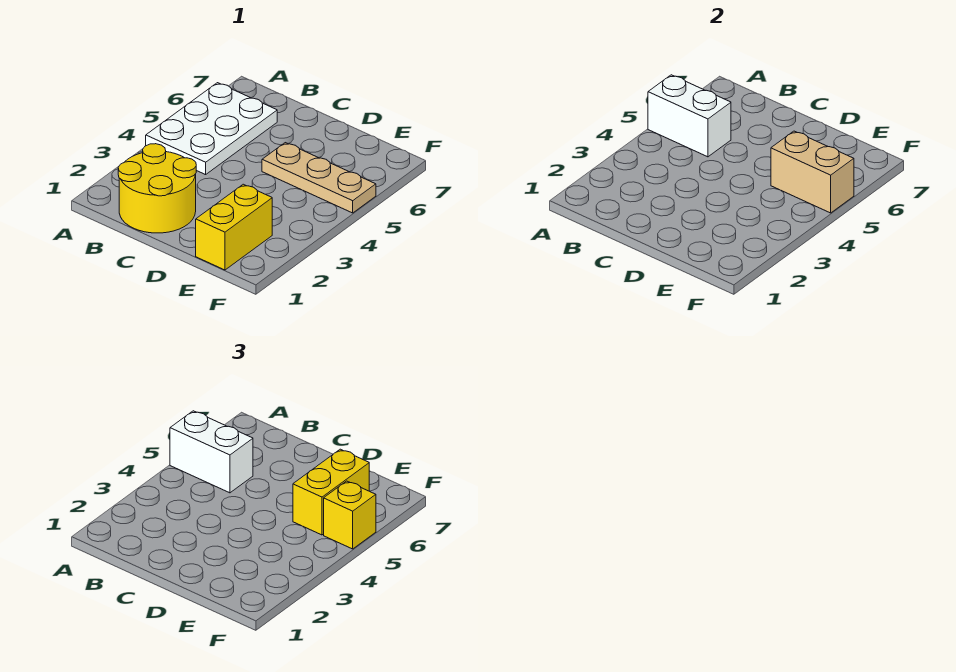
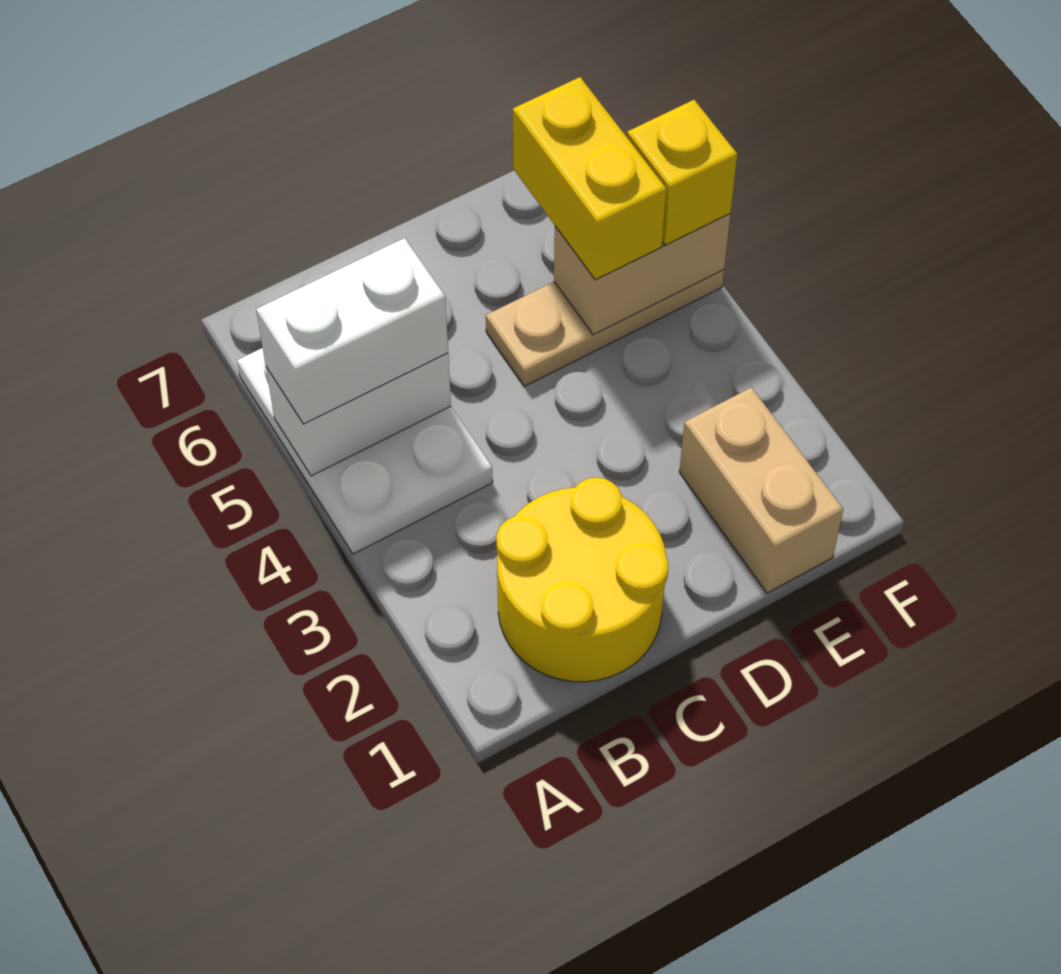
yellow 1x2 brick [196,184,272,270] -> tan 1x2 brick [679,387,843,593]

